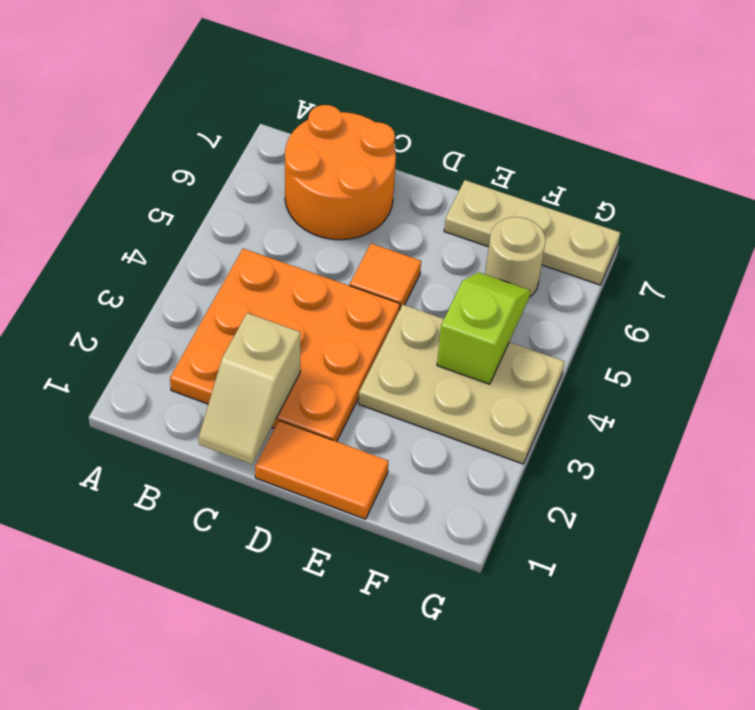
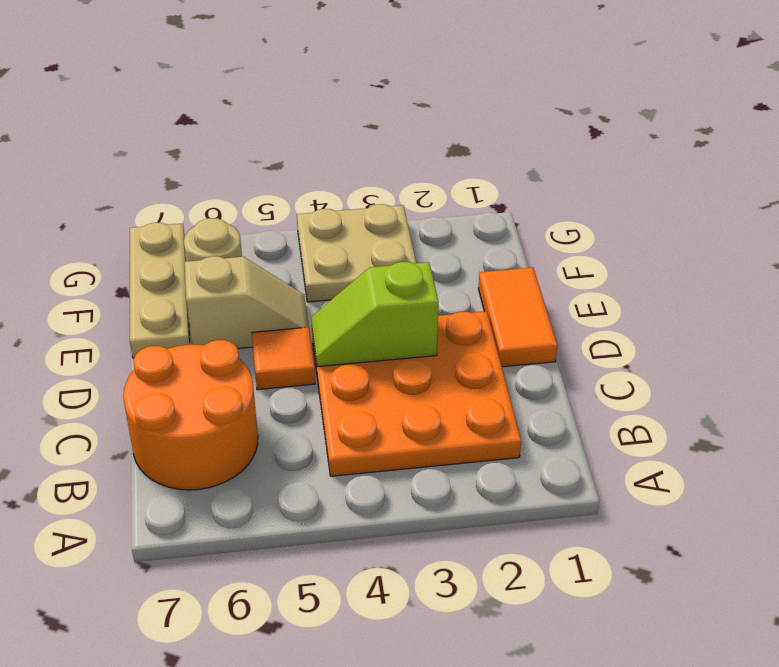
tan 1x2 slope [199,313,301,464] -> tan 1x2 slope moved to [185,256,308,348]
tan 2x3 plate [359,305,565,464] -> tan 2x2 plate [297,204,416,302]
lime 1x2 slope [437,272,530,384] -> lime 1x2 slope moved to [311,262,438,367]

